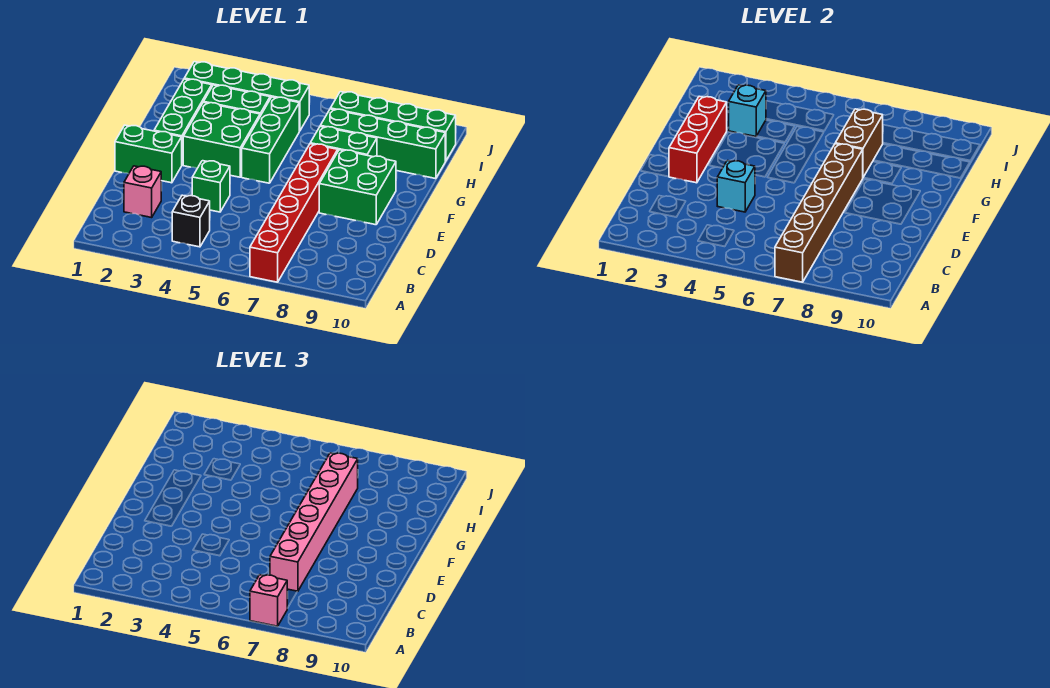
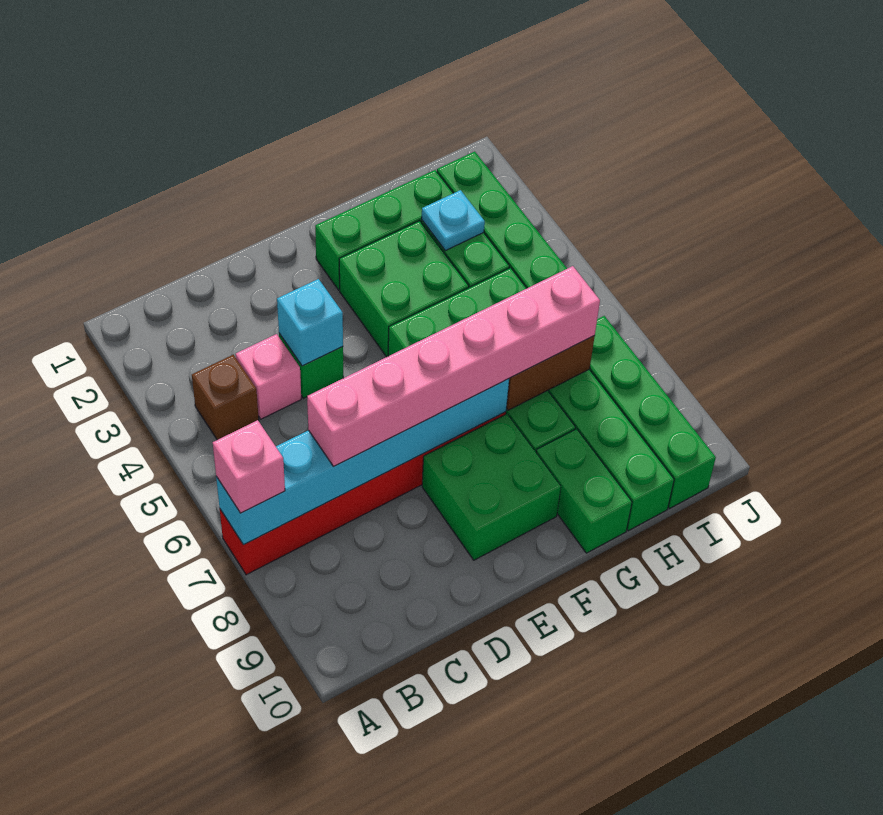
brown 1x6 brick [775,144,863,282] -> cyan 1x6 brick [216,379,509,545]
black 1x1 brick [172,195,210,247] -> brown 1x1 brick [192,355,259,440]
pink 1x1 brick [124,166,161,218] -> pink 1x1 brick moved to [236,334,301,419]
green 1x2 brick [115,125,182,183] -> green 1x2 brick moved to [536,429,632,553]
red 1x3 brick [669,96,727,183] -> none
cyan 1x1 brick [728,85,766,137] -> cyan 1x1 plate [422,190,485,251]

